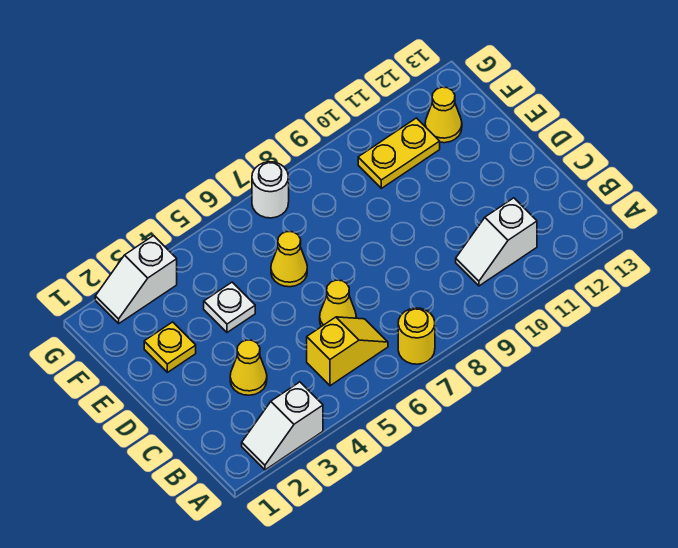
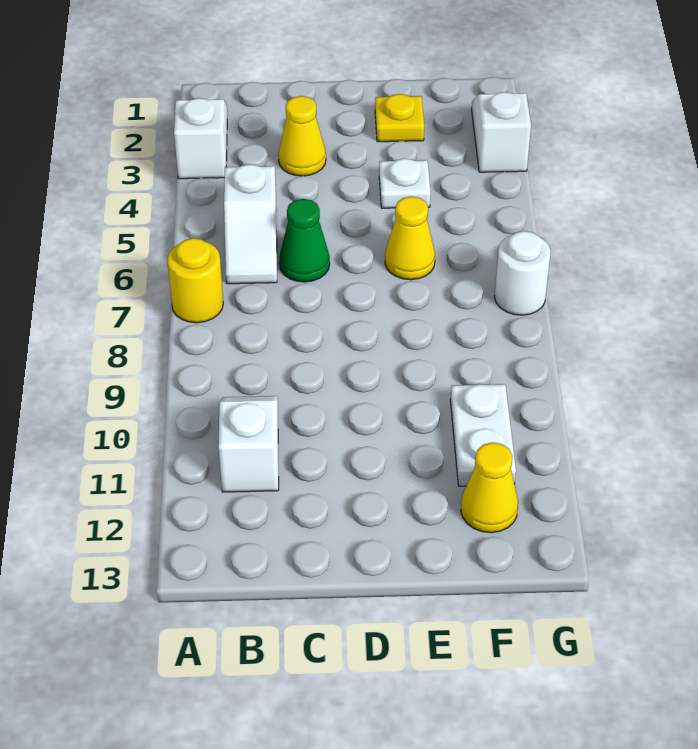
yellow 1x2 slope [307,317,388,386] -> white 1x2 slope [224,164,277,284]
yellow 1x1 cone [320,280,356,327] -> green 1x1 cone [279,199,330,282]
yellow 1x2 plate [358,118,440,188] -> white 1x2 plate [450,384,516,486]

